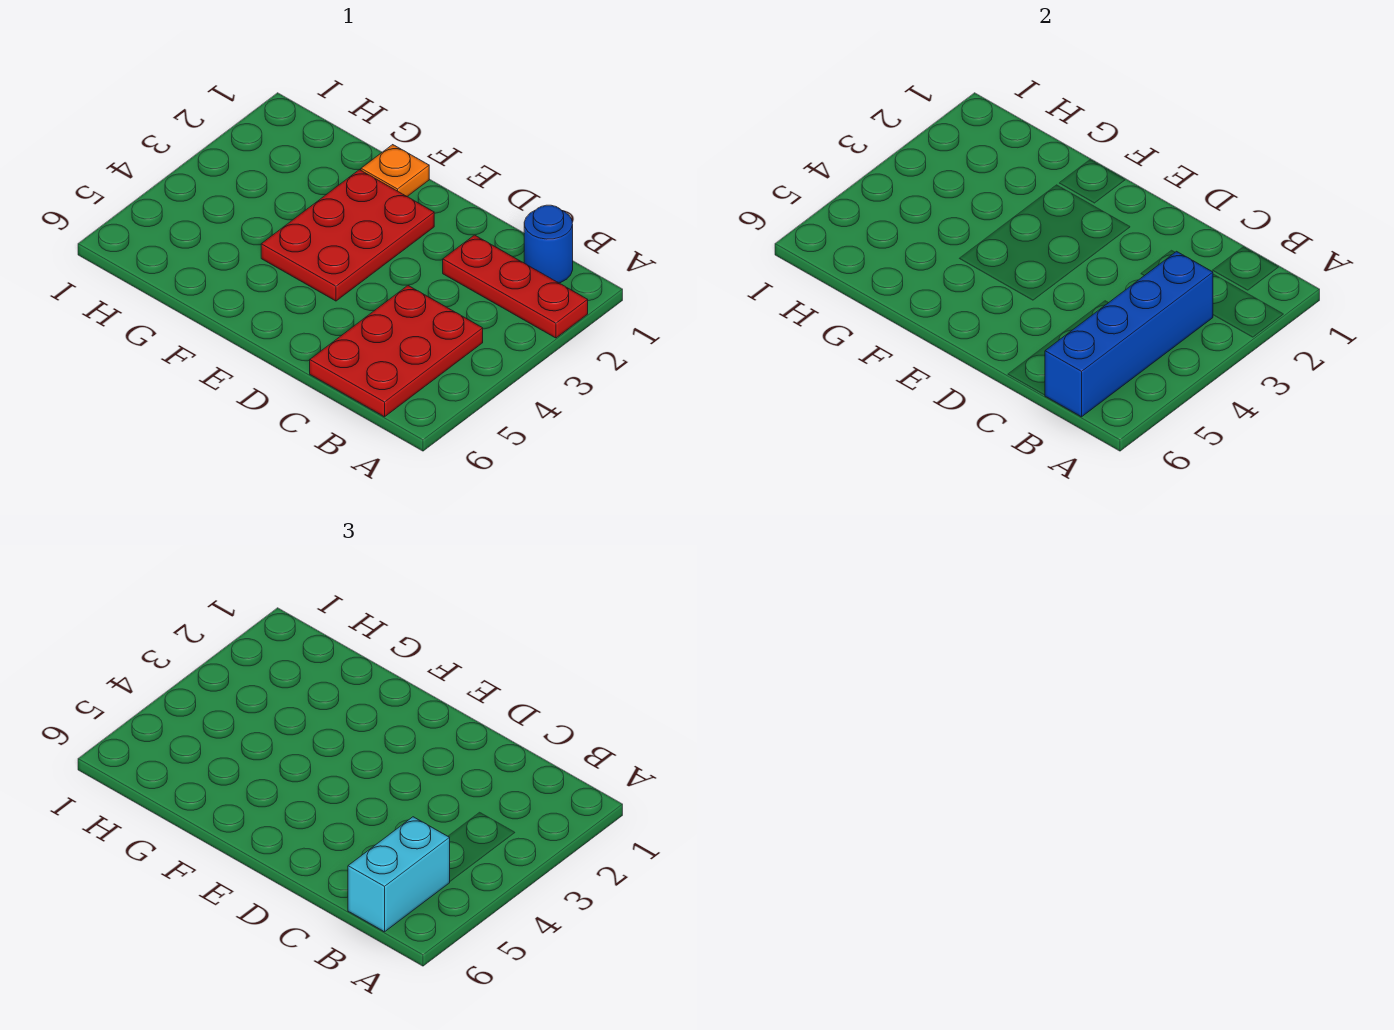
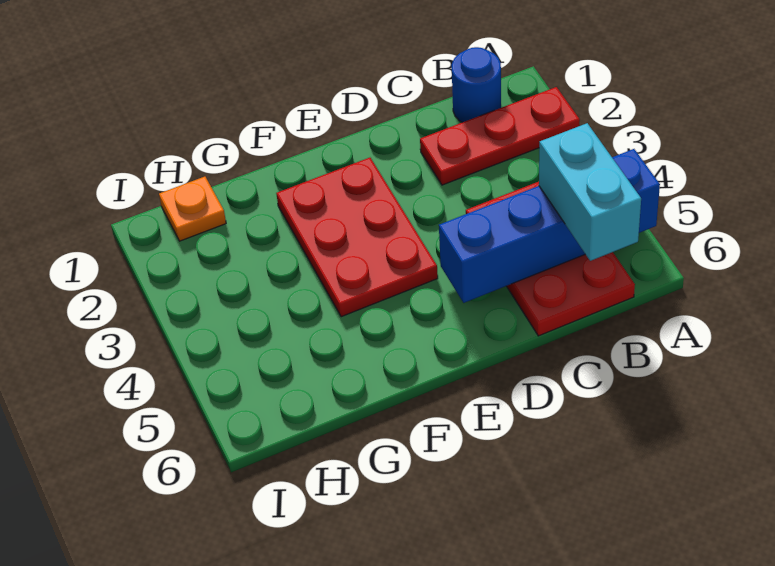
blue 1x4 brick [1045,251,1213,417] -> blue 1x4 brick turned to [439,149,660,303]
orange 1x1 plate [361,145,429,196] -> orange 1x1 plate moved to [159,177,226,241]

